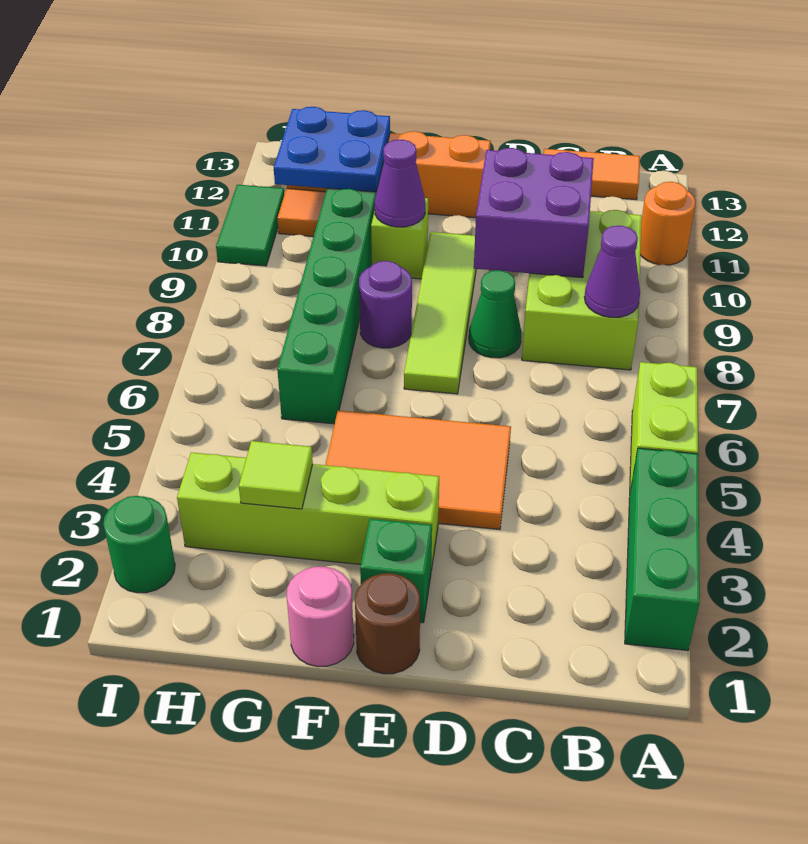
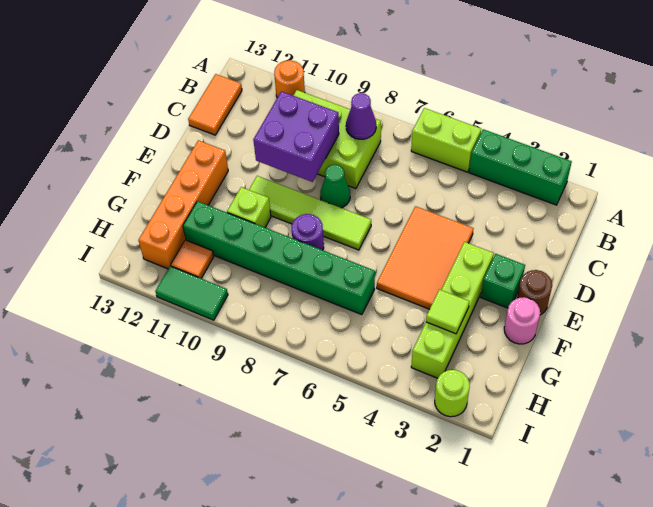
purple 1x1 cone [375,140,425,227] -> none
blue 2x2 plate [274,107,390,192] -> none
green 1x1 round brick [103,496,175,593] -> lime 1x1 round brick [435,370,470,417]

